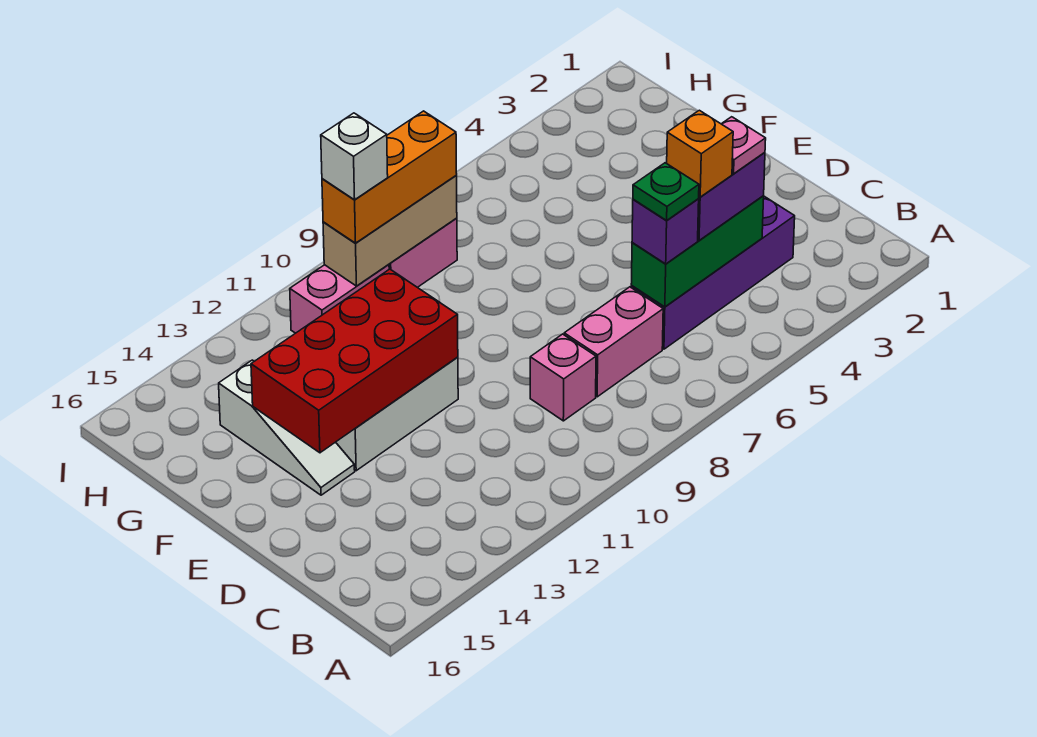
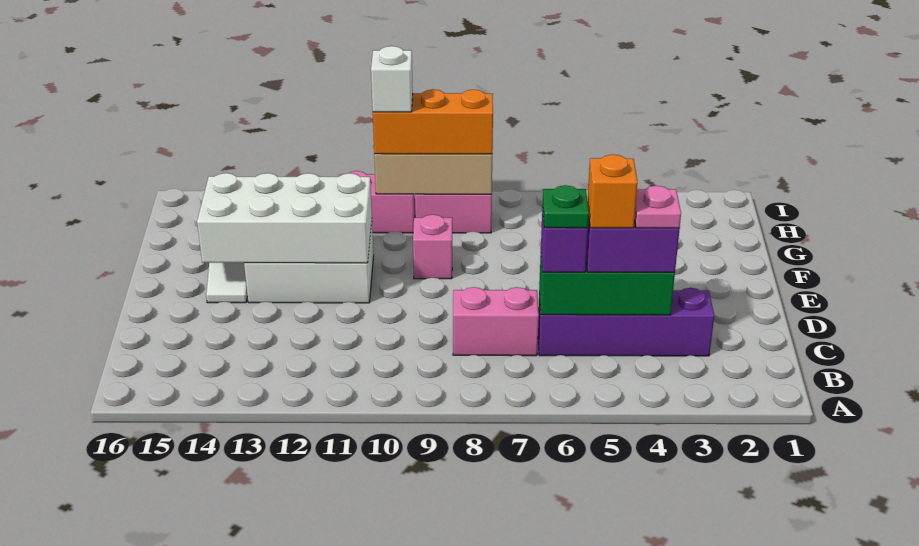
pink 1x1 brick [530,334,596,421] -> pink 1x1 brick moved to [413,215,452,279]
red 2x4 brick [251,269,458,453] -> white 2x4 brick [197,173,372,263]

